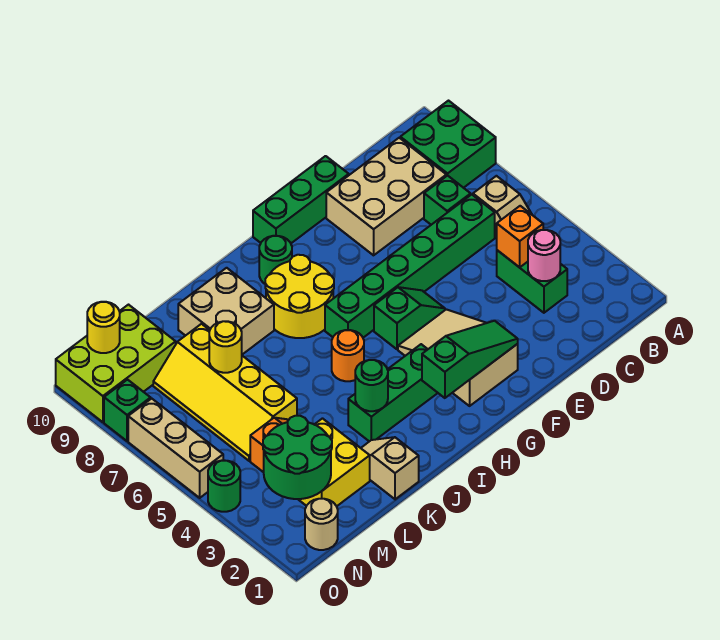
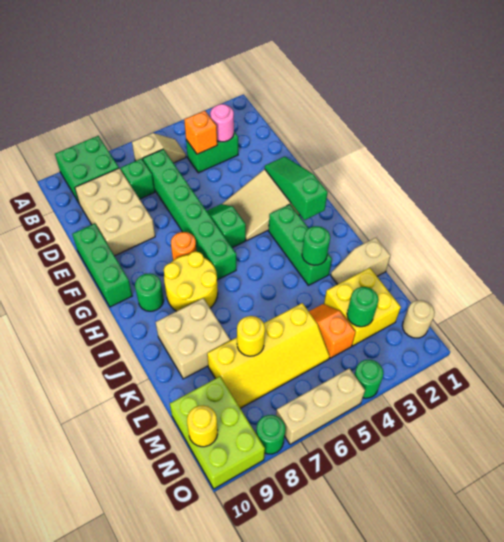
orange 1x1 round brick [332,330,364,381] -> orange 1x1 round brick moved to [171,232,197,261]
green 2x2 round brick [263,416,332,499] -> green 1x1 round brick [347,287,379,327]
green 1x1 brick [104,380,151,441] -> green 1x1 round brick [256,415,285,454]

